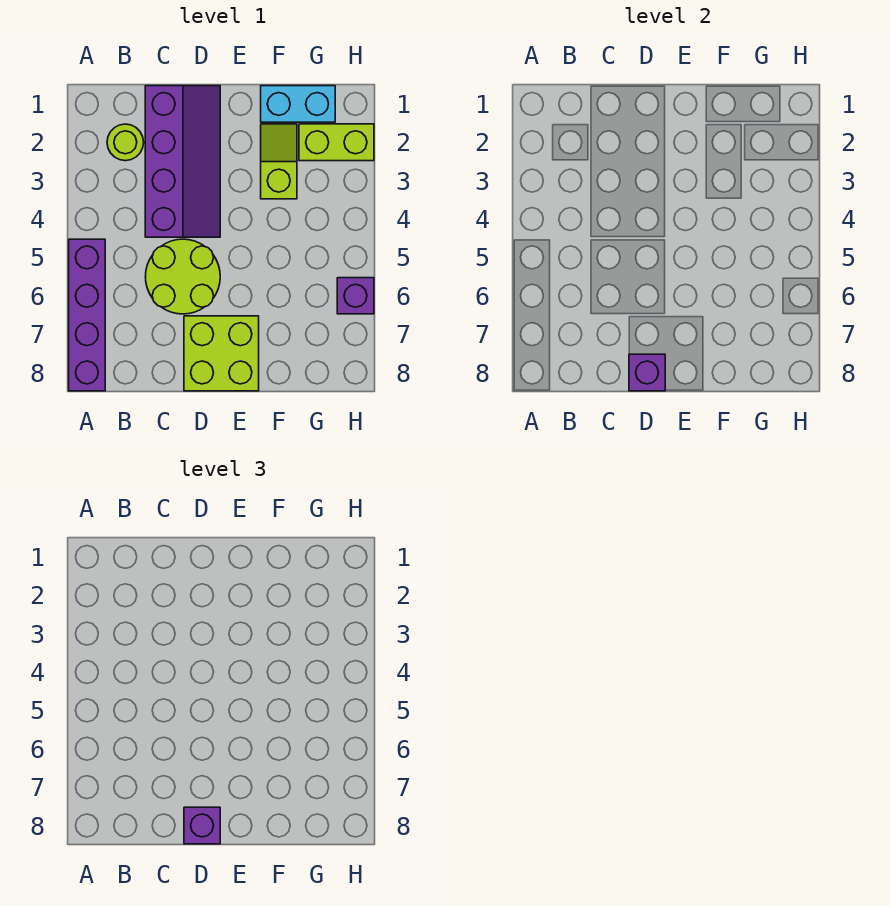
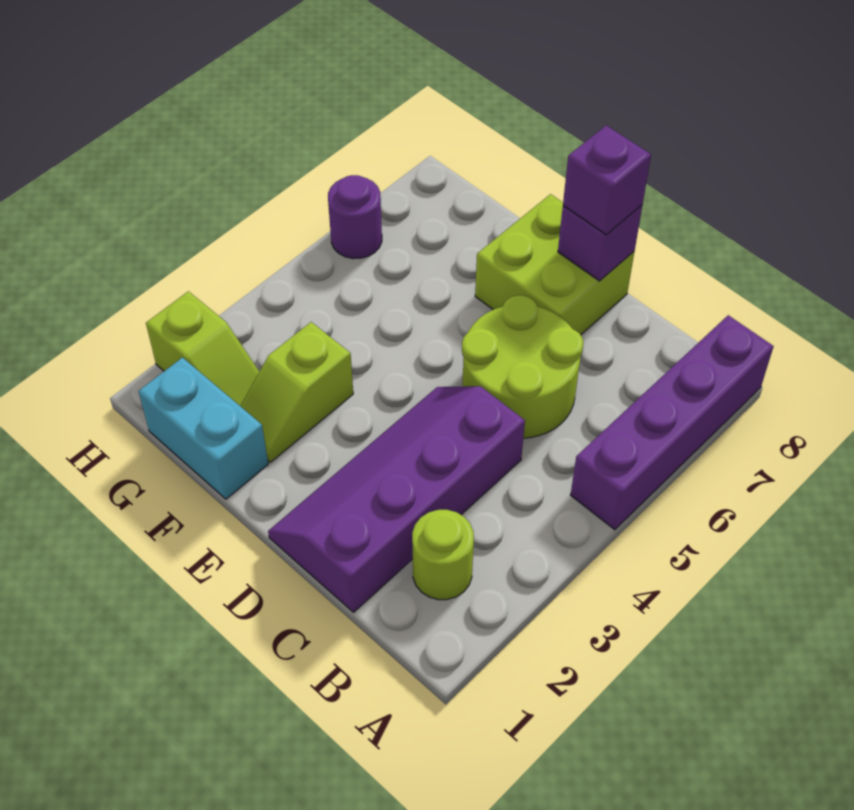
lime 1x2 brick [299,124,374,161] -> lime 1x2 slope [146,291,259,406]
purple 1x1 brick [337,278,374,314] -> purple 1x1 round brick [328,175,382,259]

